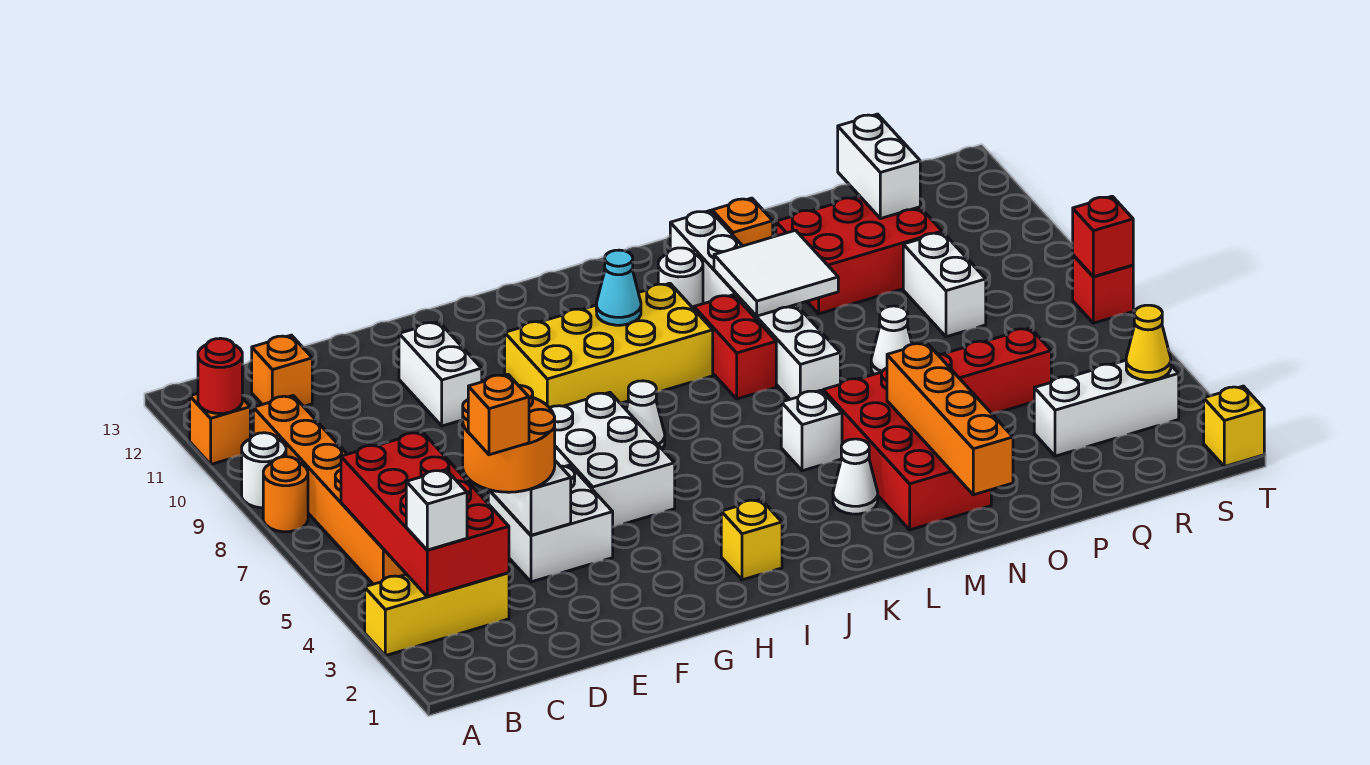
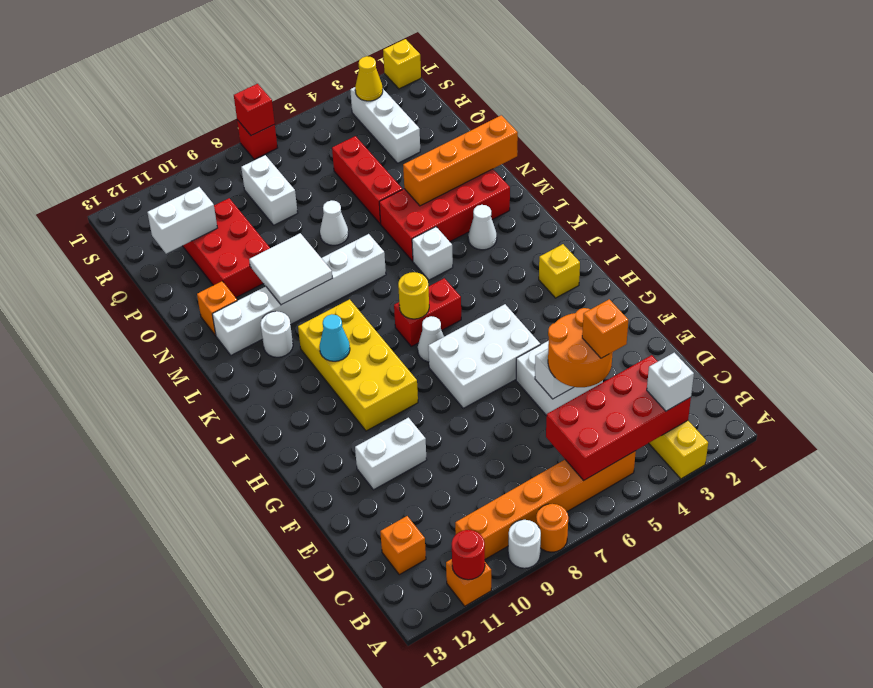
none -> yellow 1x1 round brick [398,272,429,319]
red 1x2 brick [694,295,776,399] -> red 1x2 brick moved to [394,278,461,346]
white 1x2 brick [903,233,986,337] -> white 1x2 brick turned to [241,155,298,225]

